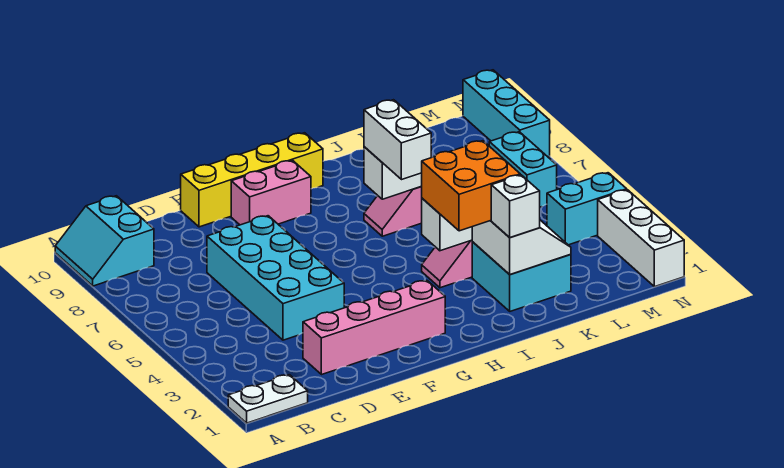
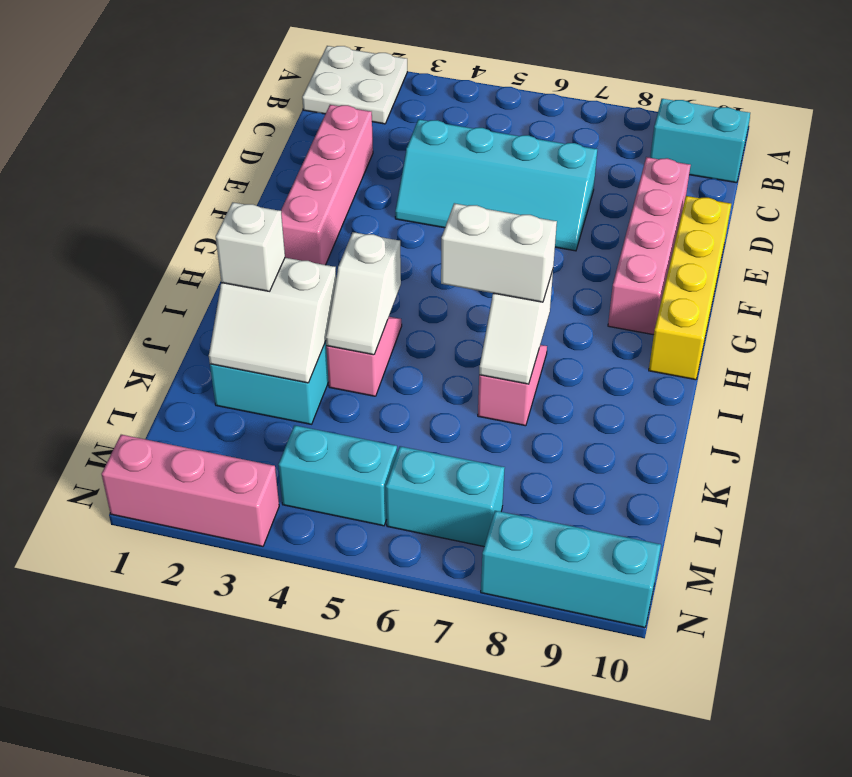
white 1x2 plate [228,375,308,423] -> white 2x2 plate [302,46,407,124]
cyan 2x4 brick [207,216,344,340] -> cyan 2x4 slope [395,119,597,251]
pink 1x2 brick [231,160,311,225] -> pink 1x4 brick [608,157,691,335]
orange 2x2 brick [422,141,520,231] -> none
cyan 1x2 brick [547,173,627,245] -> cyan 1x2 brick turned to [278,425,397,526]
white 1x3 brick [598,190,684,287] -> pink 1x3 brick [102,435,279,546]

